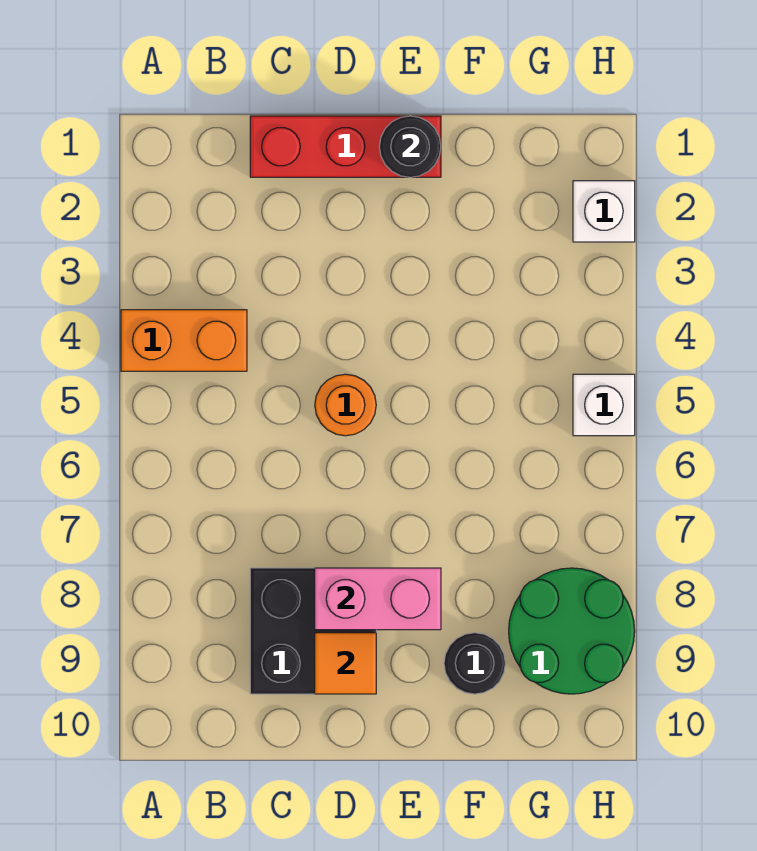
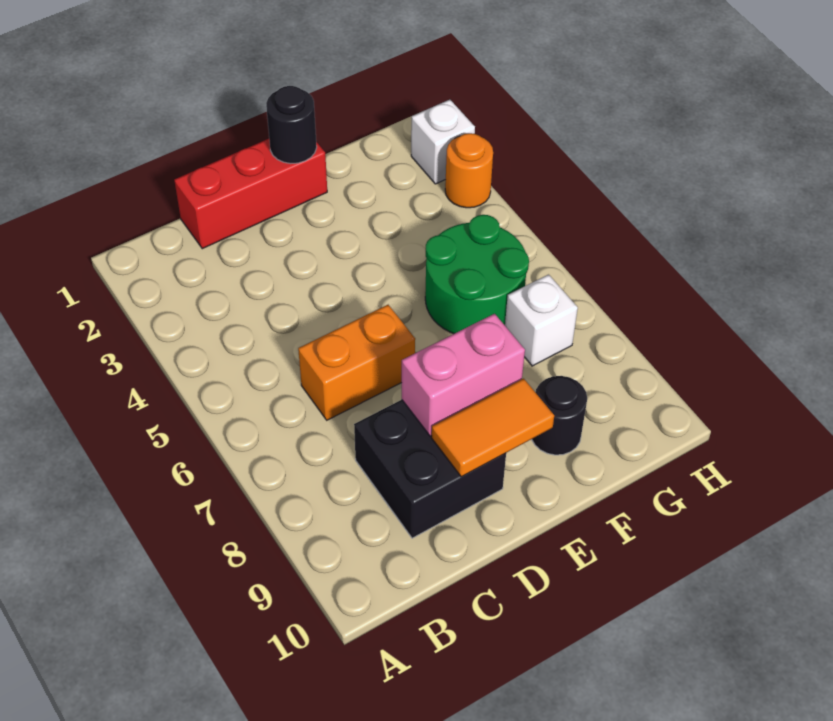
orange 1x2 brick [121,310,247,371] -> orange 1x2 brick moved to [298,305,415,420]
orange 1x1 round brick [315,374,376,436] -> orange 1x1 round brick moved to [445,133,493,208]
orange 1x1 tile [315,633,376,694] -> orange 1x2 tile [432,379,554,477]
green 2x2 round brick [509,568,635,694] -> green 2x2 round brick moved to [425,215,529,334]
white 1x1 brick [573,374,635,436] -> white 1x1 brick moved to [505,275,578,366]

